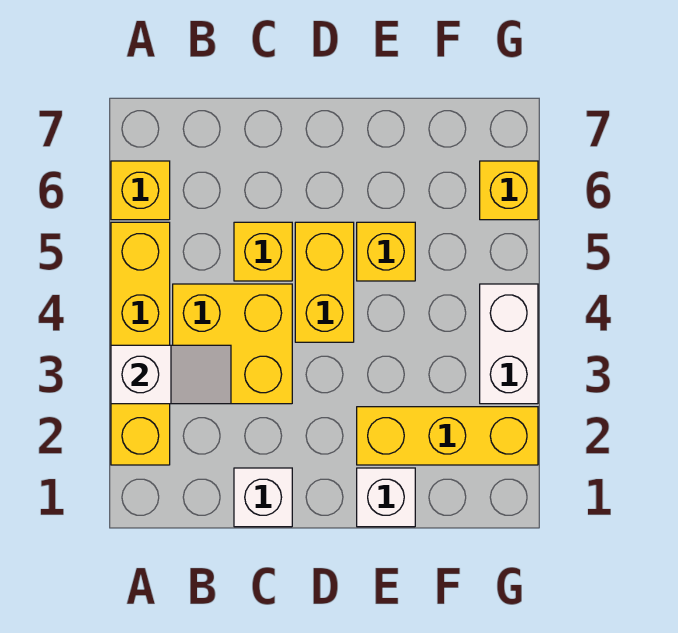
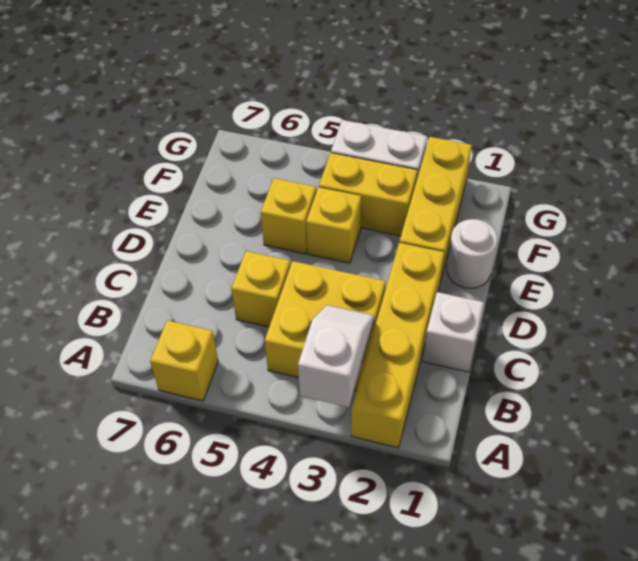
yellow 1x4 brick [111,222,170,465] -> yellow 1x4 brick turned to [351,243,444,448]
yellow 1x2 brick [295,222,354,342] -> yellow 1x2 brick moved to [319,153,417,236]
white 1x1 brick [357,468,415,527] -> white 1x1 round brick [447,219,497,288]
yellow 1x1 brick [480,161,538,220] -> yellow 1x1 brick moved to [306,187,361,263]

